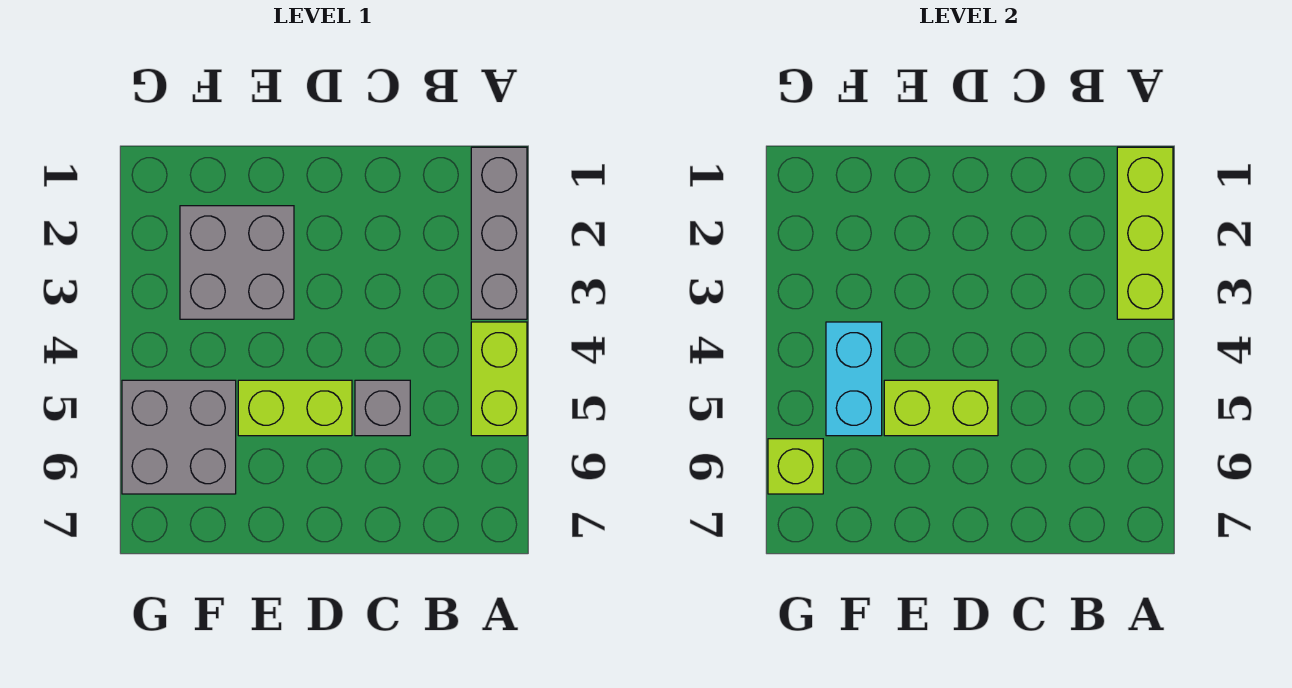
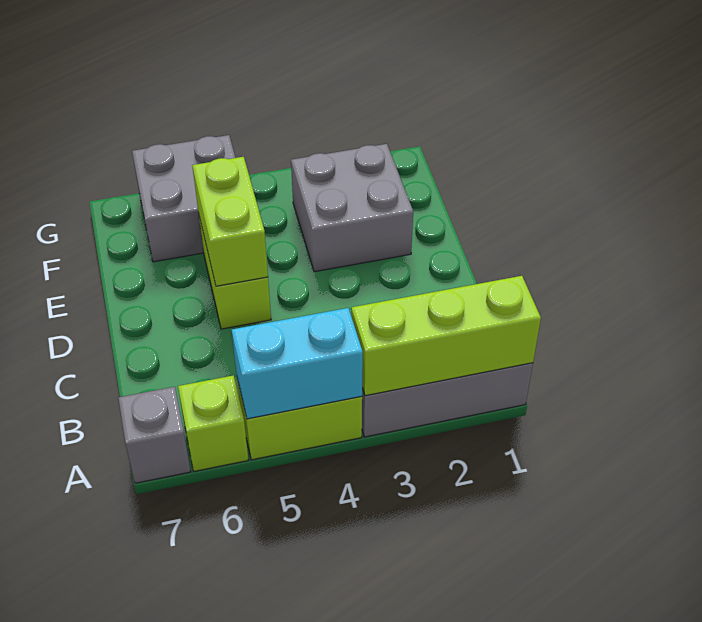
grey 1x1 brick [355,380,410,436] -> grey 1x1 brick moved to [118,387,191,483]
cyan 1x2 brick [826,322,882,436] -> cyan 1x2 brick moved to [232,308,363,419]
lime 1x1 brick [768,439,823,494] -> lime 1x1 brick moved to [178,375,248,471]

